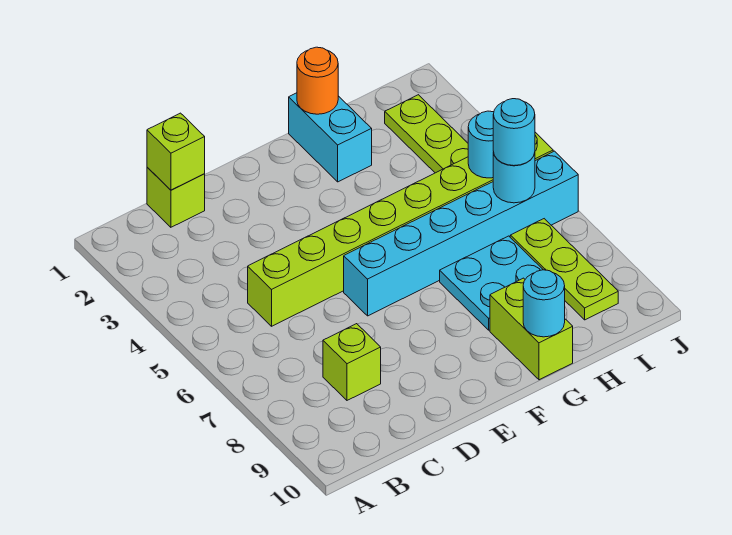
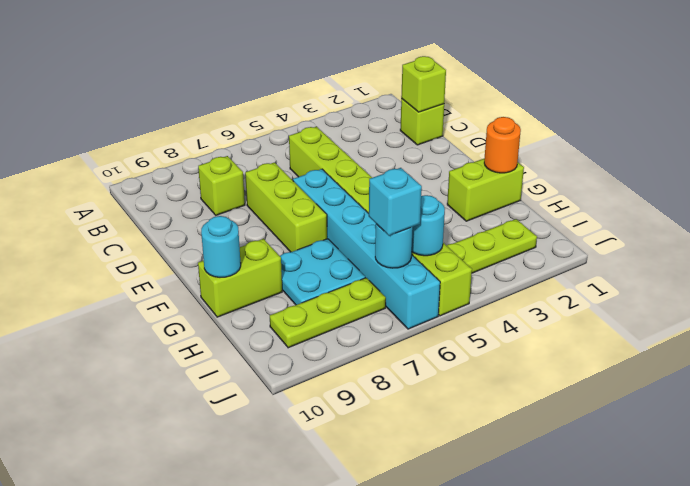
none -> lime 1x3 brick [245,162,327,252]
cyan 1x2 brick [289,93,372,182] -> lime 1x2 brick [447,159,524,221]
cyan 1x1 round brick [493,99,535,166] -> cyan 1x1 brick [369,168,422,236]

